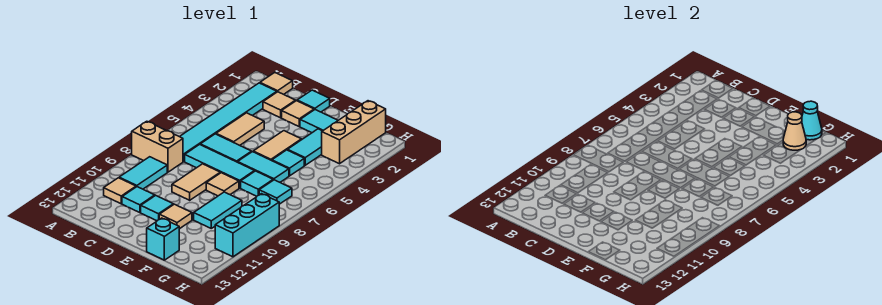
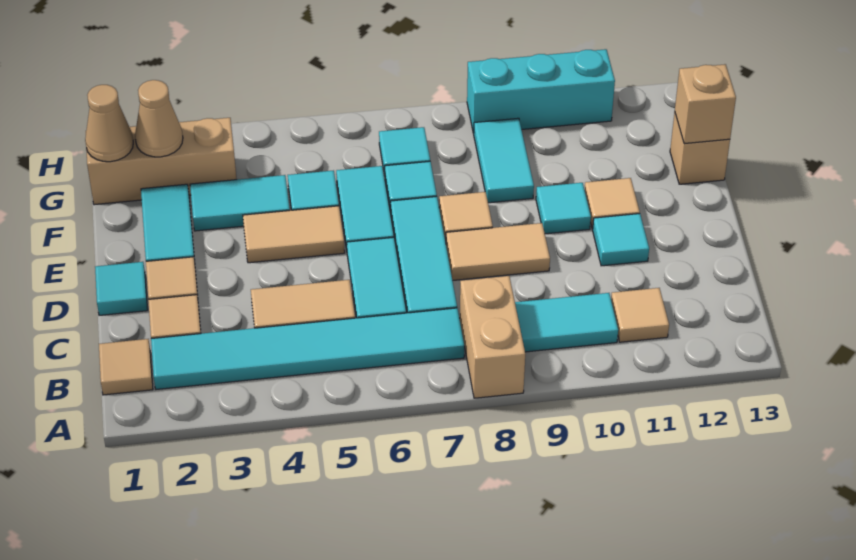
cyan 1x1 tile [122,187,155,213] -> cyan 1x1 tile moved to [536,183,591,234]
cyan 1x2 tile [194,192,242,228] -> cyan 1x2 tile turned to [474,118,534,203]
cyan 1x1 brick [147,218,179,260] -> tan 1x1 brick [670,112,730,184]
none -> tan 1x1 brick [675,64,736,144]
cyan 1x1 cone [802,101,822,140] -> tan 1x1 cone [85,85,133,162]

